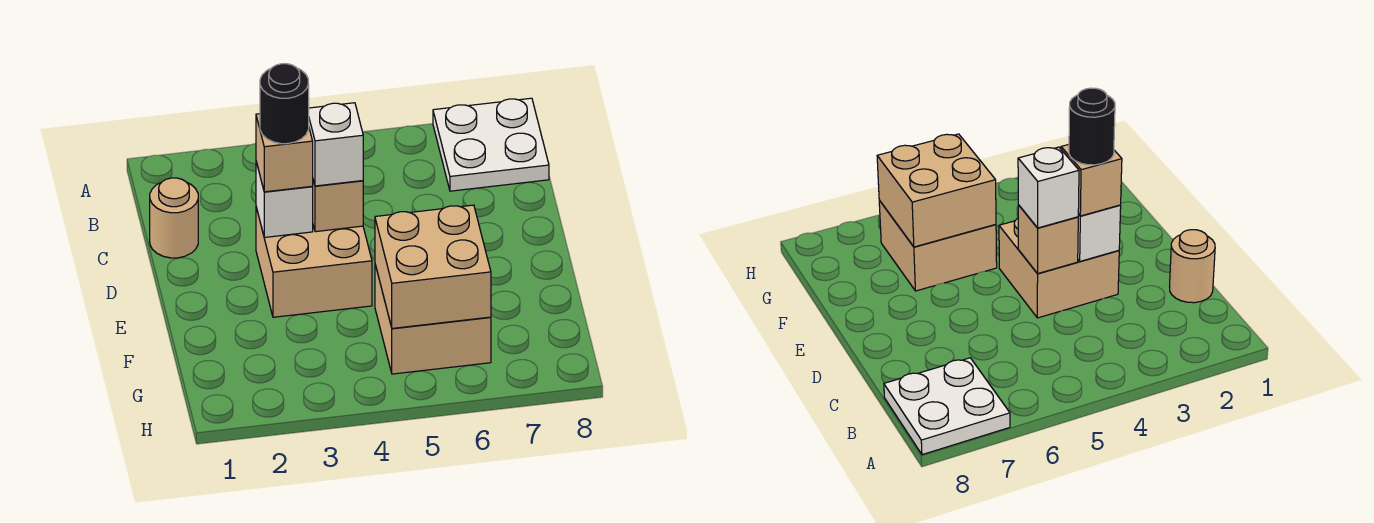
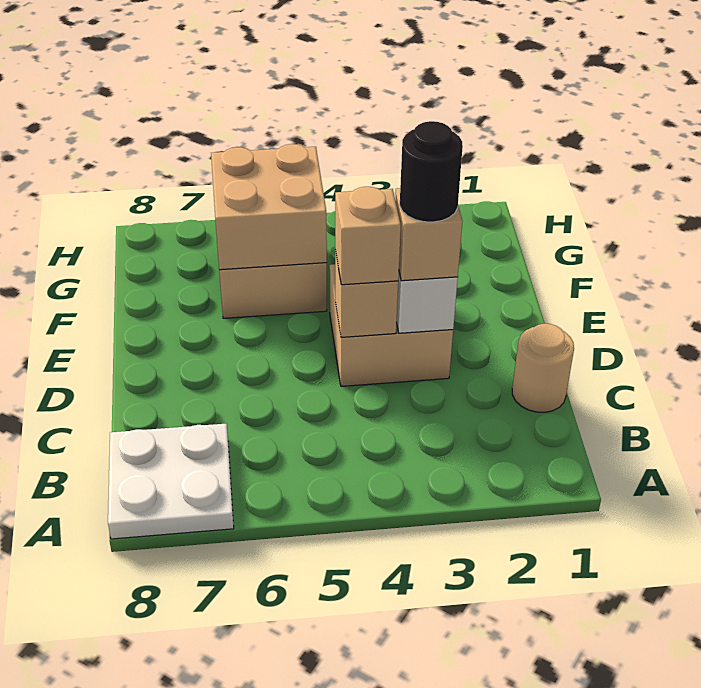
white 1x1 brick [309,103,363,186] -> tan 1x1 brick [335,187,401,285]

